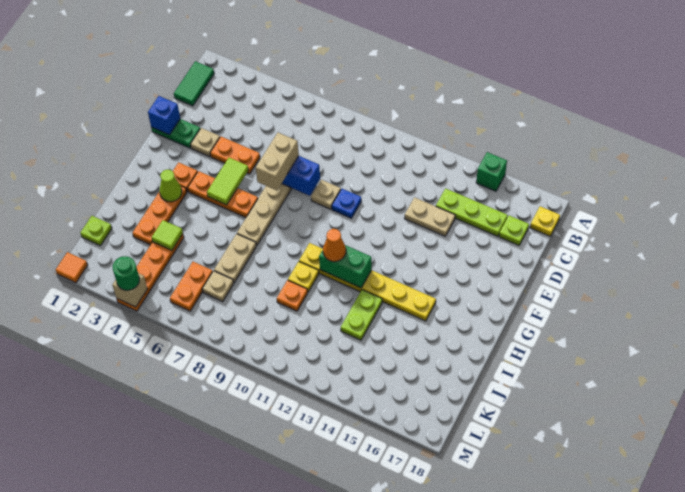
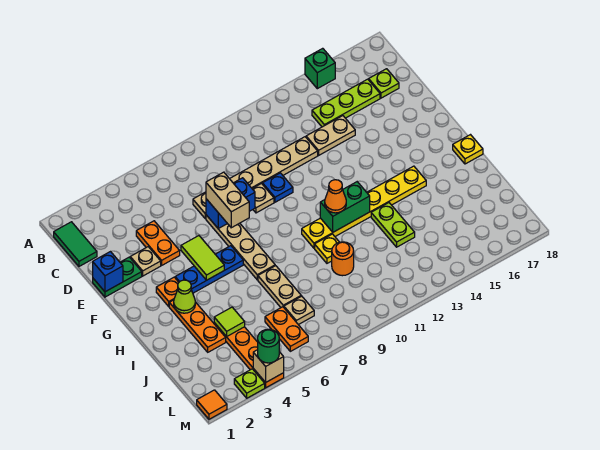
yellow 1x1 plate [530,206,560,236] -> yellow 1x1 plate moved to [453,135,483,164]
none -> tan 1x6 plate [193,137,318,219]
orange 1x2 plate [210,137,260,174] -> orange 1x2 plate turned to [136,221,180,265]
orange 1x3 plate [188,171,258,218] -> blue 1x3 plate [175,246,243,293]
orange 1x1 plate [277,280,308,311] -> orange 1x1 round brick [332,242,354,276]
lime 1x1 plate [80,216,112,246] -> lime 1x1 plate moved to [234,369,265,398]

